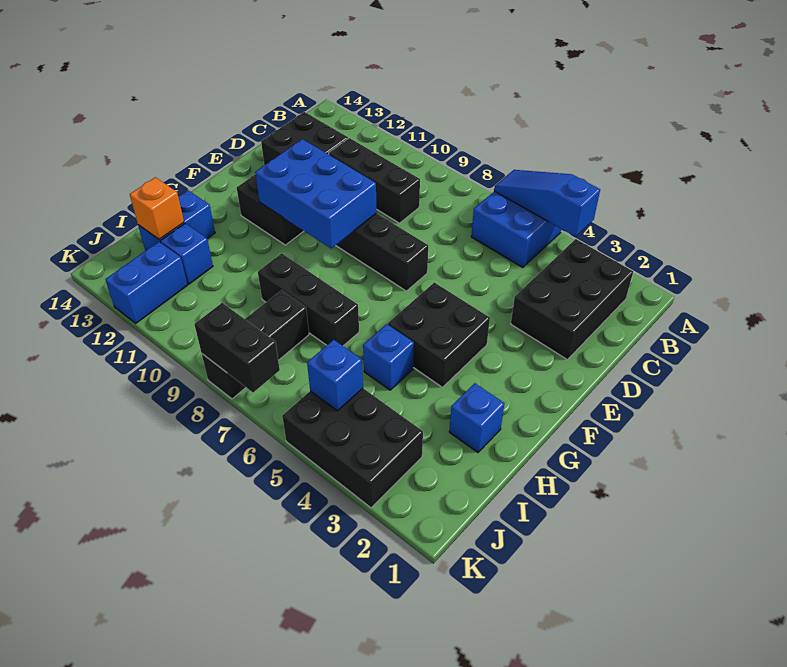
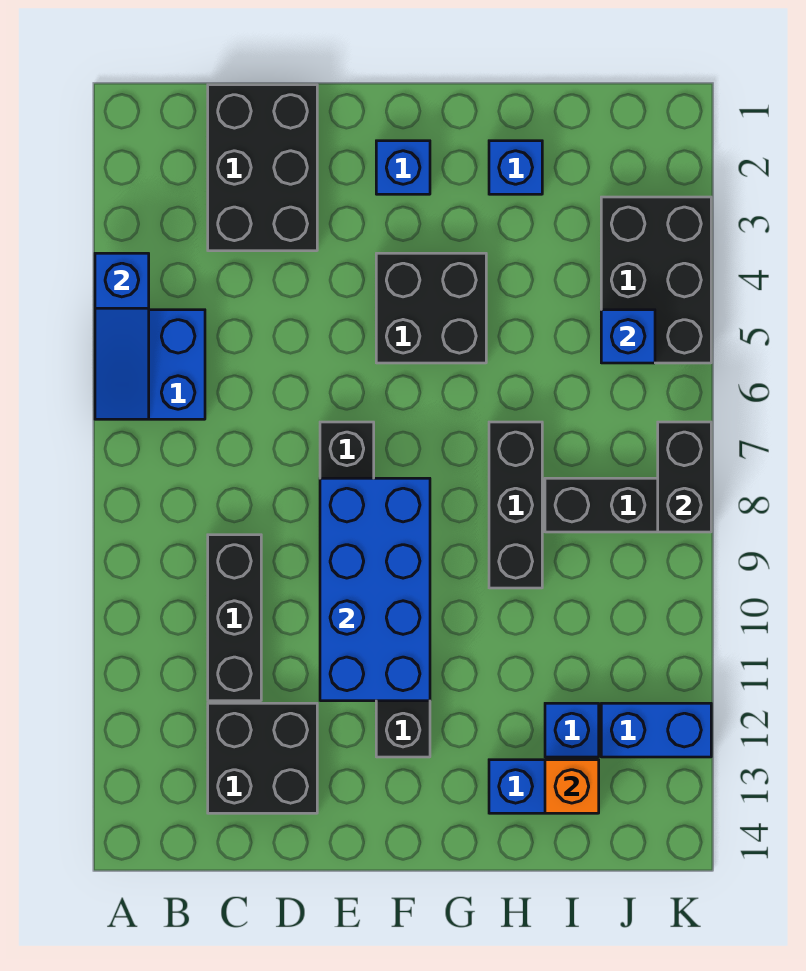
black 2x3 brick [511,239,633,360] -> black 2x3 brick turned to [208,85,317,251]
blue 2x3 brick [255,139,377,249] -> blue 2x4 brick [320,478,430,701]
blue 1x1 brick [363,324,414,390] -> blue 1x1 brick moved to [376,141,430,194]

